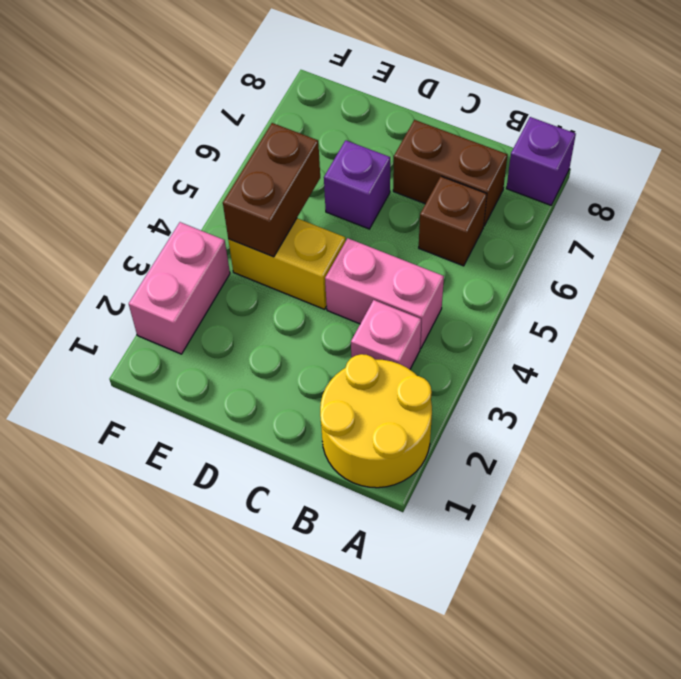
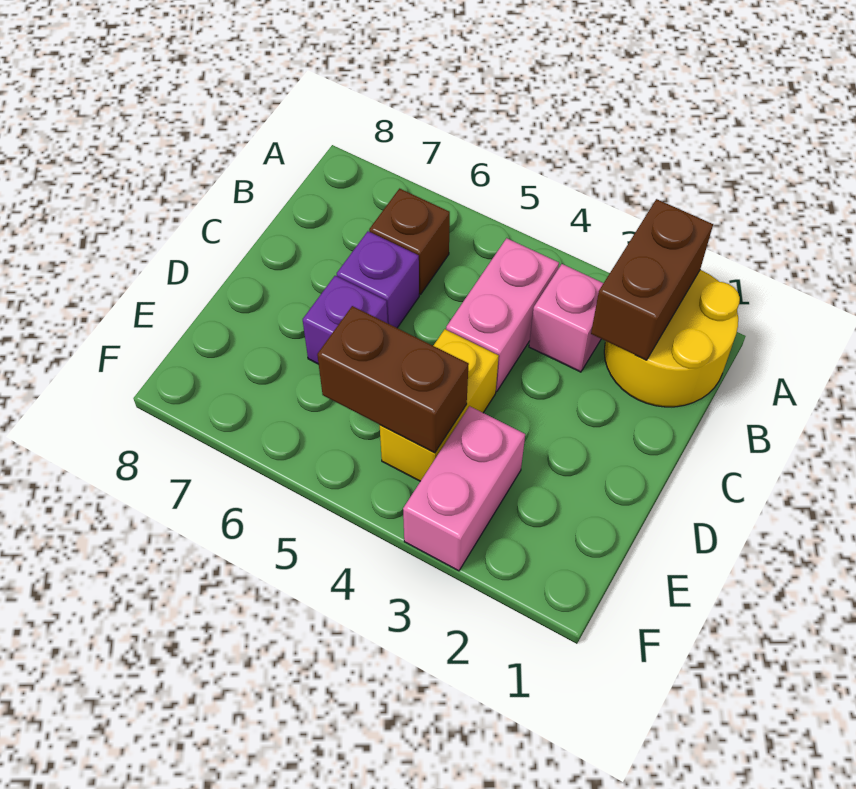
purple 1x1 brick [507,117,576,205] -> purple 1x1 brick moved to [337,231,419,328]
brown 1x2 brick [393,120,507,226] -> brown 1x2 brick moved to [591,199,713,360]
pink 1x2 brick [129,222,230,354] -> pink 1x2 brick turned to [403,406,525,571]

